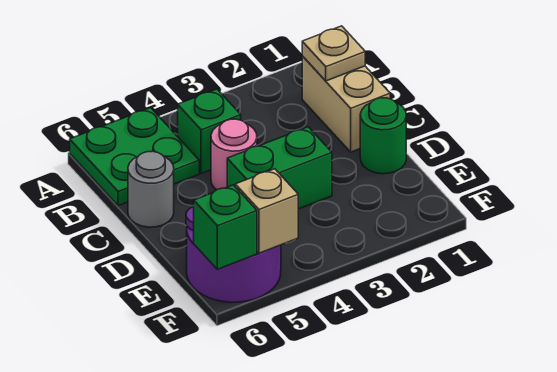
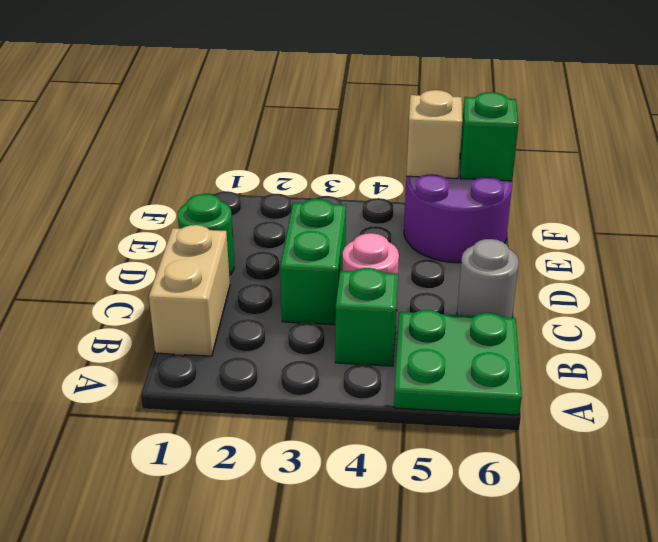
tan 1x1 plate [302,26,365,81] -> none
green 1x2 brick [227,127,332,209] -> green 1x2 brick turned to [280,199,346,325]

